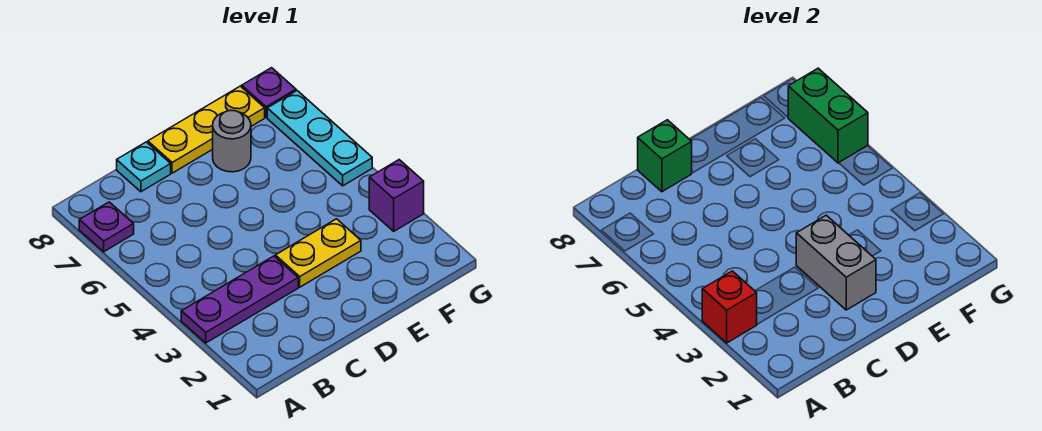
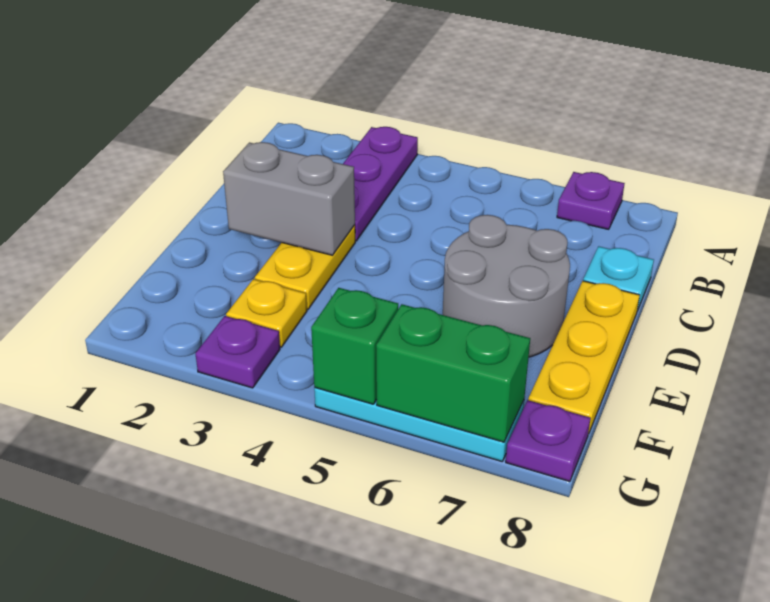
red 1x1 brick [702,271,757,343] -> none
green 1x1 brick [638,120,692,192] -> green 1x1 brick moved to [311,288,398,404]
grey 1x1 round brick [213,110,251,172] -> grey 2x2 round brick [443,215,570,357]
none -> yellow 1x1 plate [226,279,307,347]
purple 1x1 brick [369,160,424,231] -> purple 1x1 plate [195,316,280,388]

